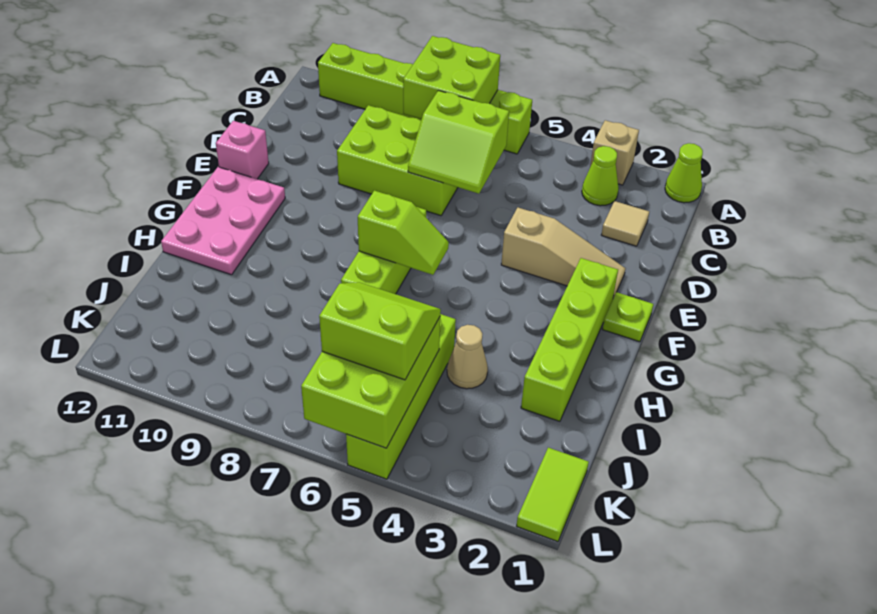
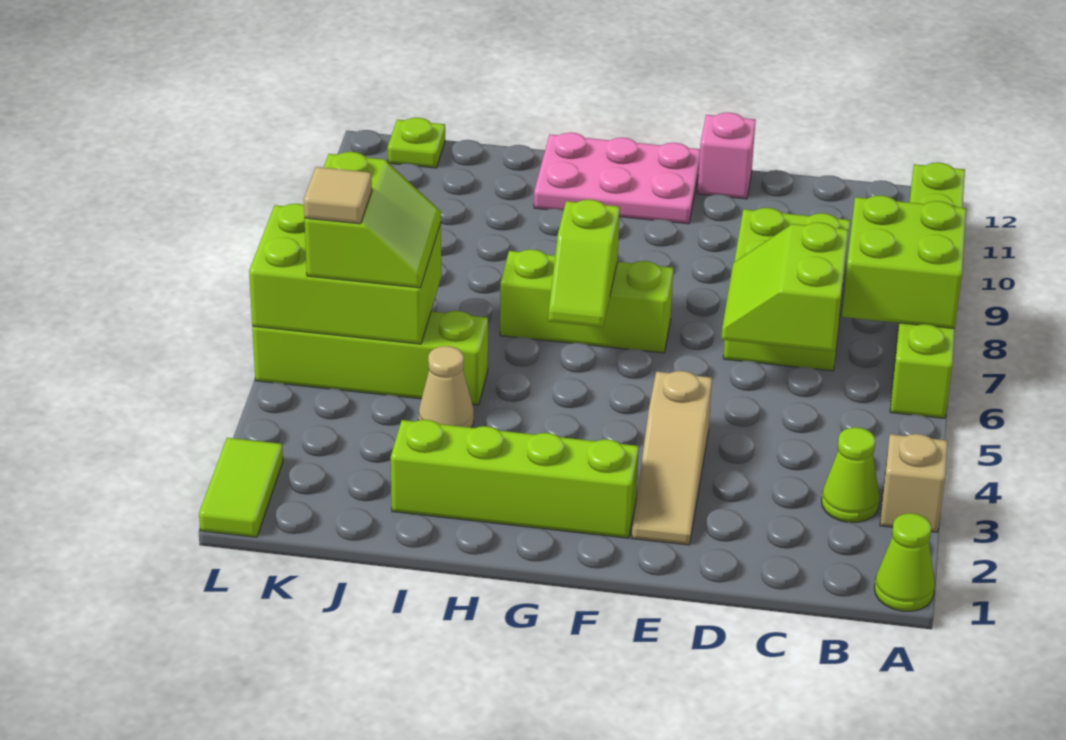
tan 1x1 tile [601,201,649,246] -> tan 1x1 tile moved to [304,167,372,224]
lime 1x1 plate [602,292,653,342] -> lime 1x1 plate moved to [388,118,445,168]
lime 1x2 tile [517,448,589,542] -> lime 1x2 tile turned to [199,438,283,537]

